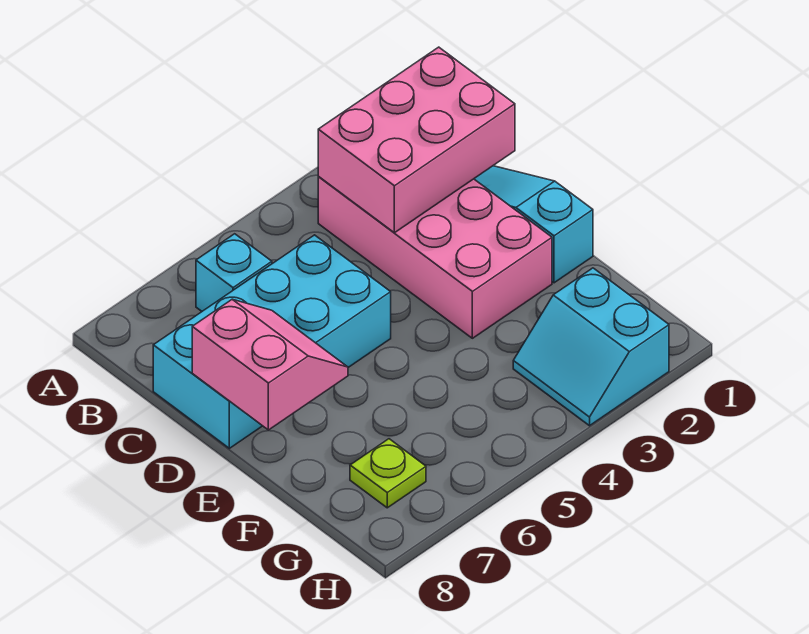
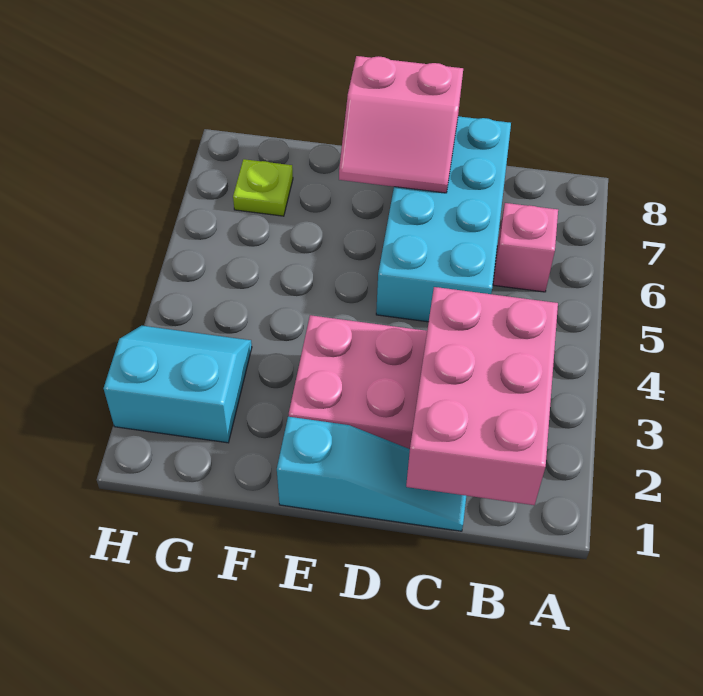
cyan 1x1 brick [196,234,272,311] -> pink 1x1 brick [493,203,558,292]

